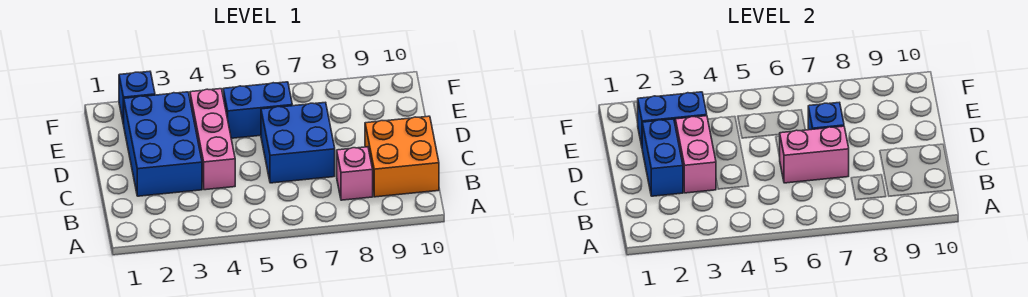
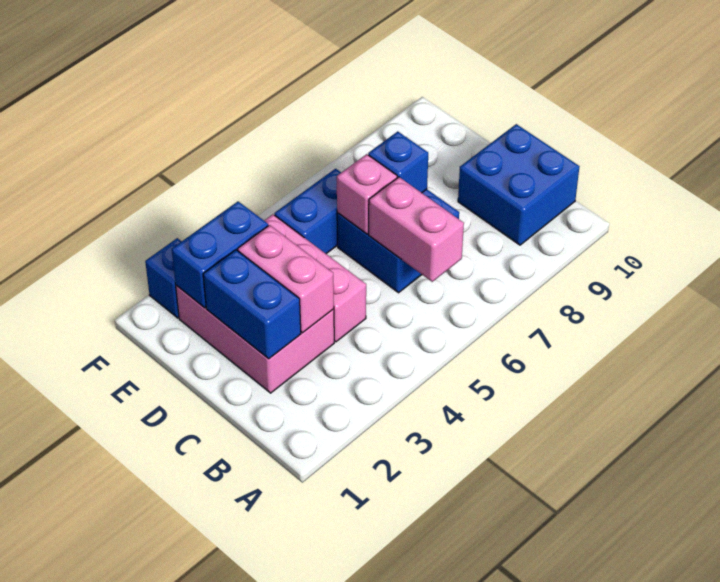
pink 1x1 brick [337,147,373,200] -> pink 1x1 brick moved to [337,154,397,234]
orange 2x2 brick [365,116,439,197] -> blue 2x2 brick [458,124,579,245]
blue 2x3 brick [124,92,202,196] -> pink 2x3 brick [176,286,334,393]
pink 1x2 brick [779,126,849,183] -> pink 1x2 brick turned to [369,177,464,282]

